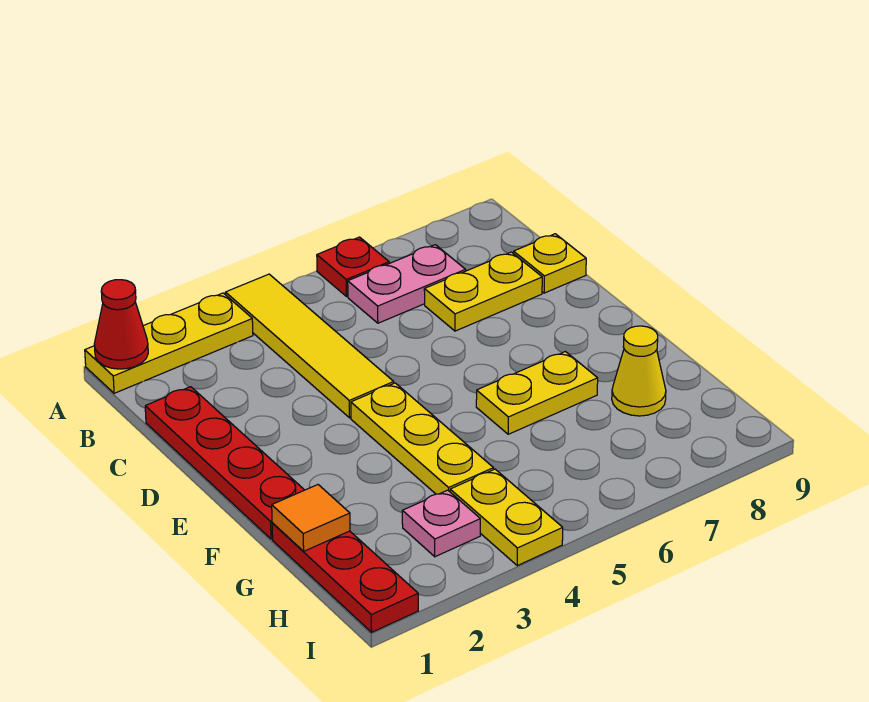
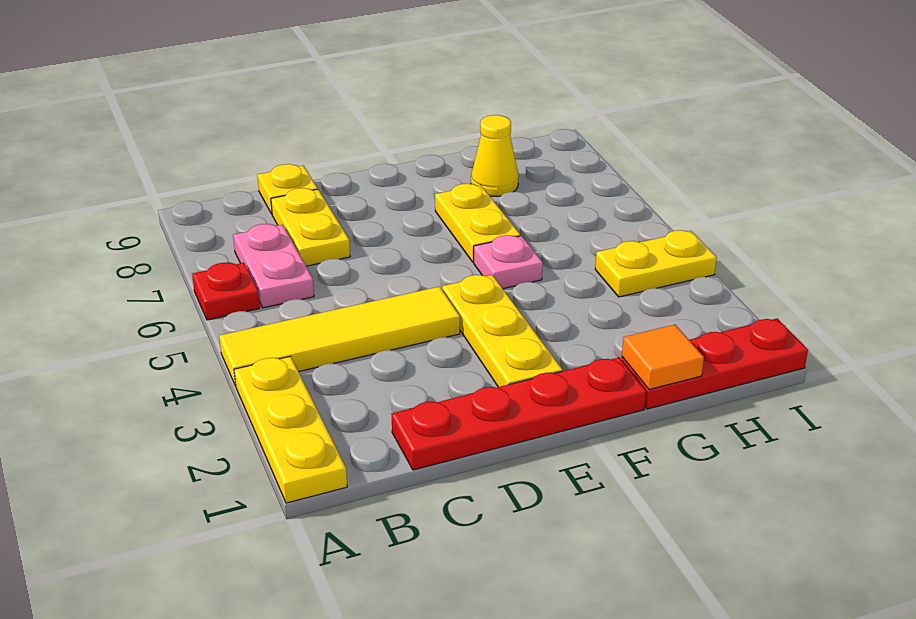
red 1x1 cone [94,280,148,369] -> none
yellow 1x3 plate [351,383,493,494] -> yellow 1x3 plate turned to [442,275,562,387]
pink 1x1 plate [402,490,480,557] -> pink 1x1 plate moved to [474,235,543,289]

